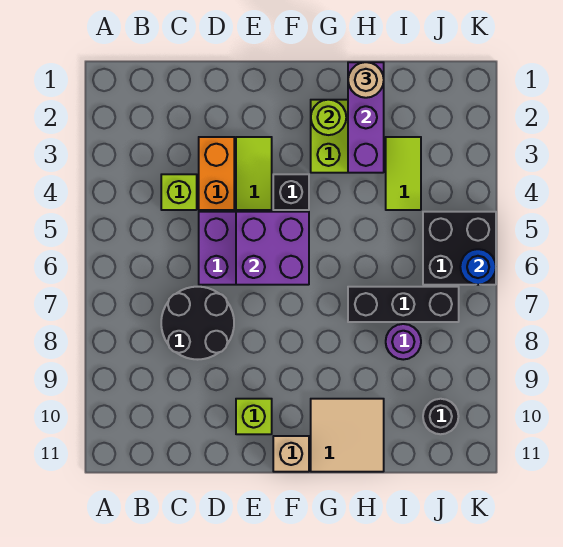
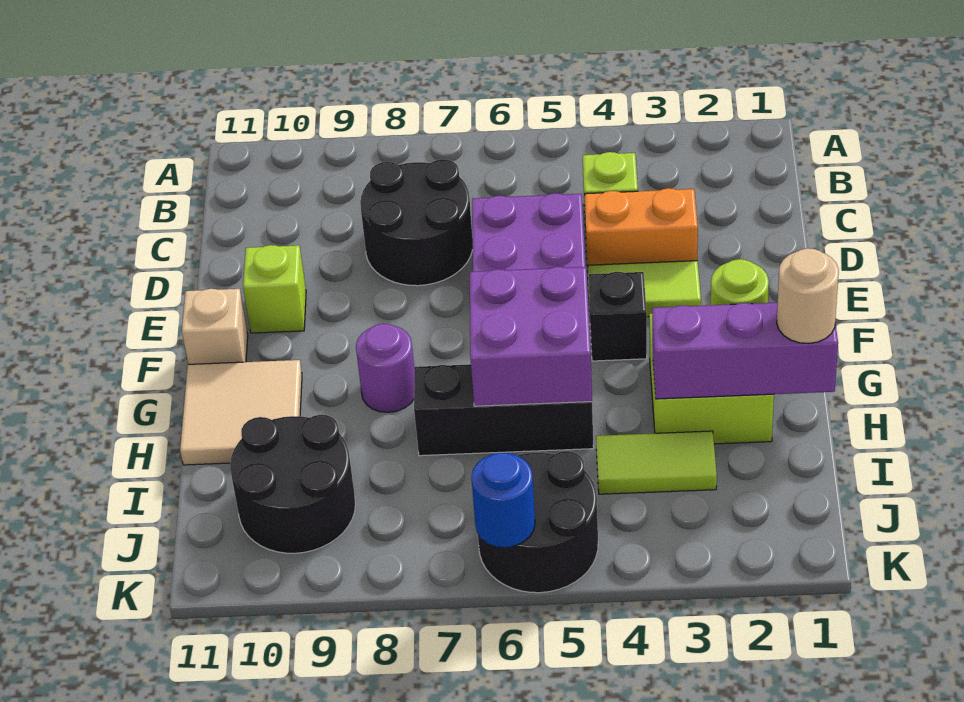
purple 2x2 brick [236,212,309,285] -> purple 2x2 brick moved to [470,267,592,406]
black 1x3 brick [348,287,459,322] -> black 1x3 brick turned to [414,364,594,456]
purple 1x1 round brick [386,324,421,360] -> purple 1x1 round brick moved to [356,324,414,412]
black 2x2 brick [423,212,496,285] -> black 2x2 round brick [478,451,598,593]
black 1x1 round brick [423,399,458,434] -> black 2x2 round brick [230,415,356,553]

